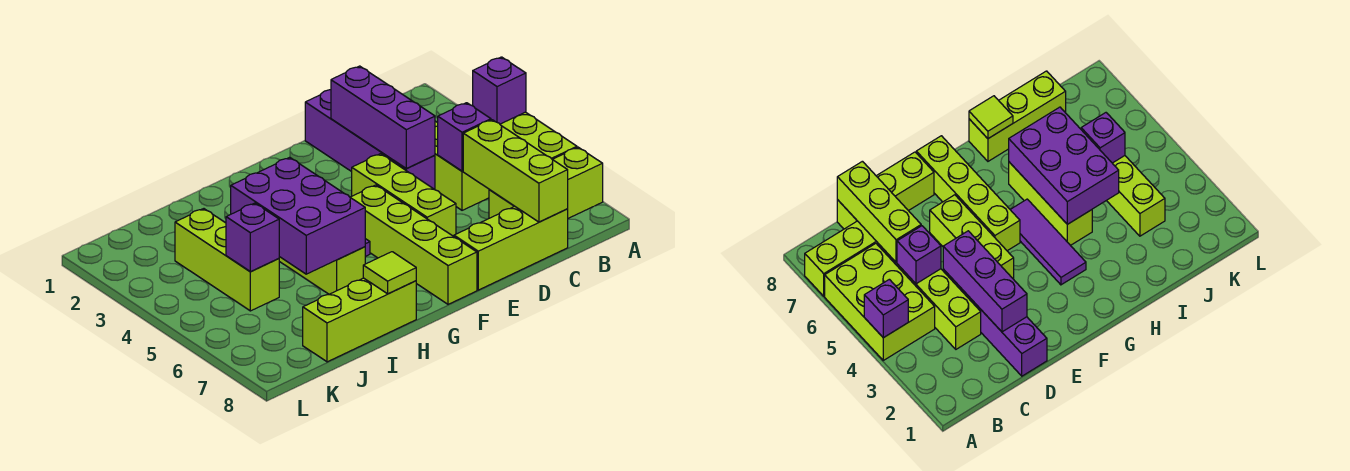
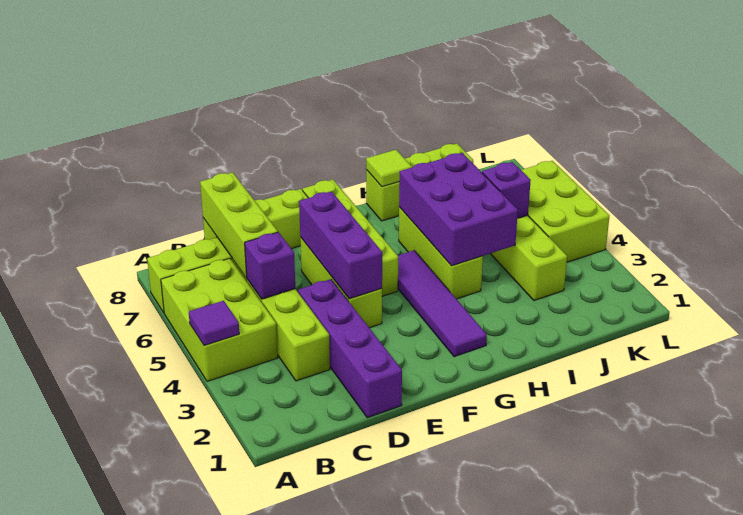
purple 1x1 brick [473,57,526,124] -> purple 1x1 tile [189,301,239,345]
purple 1x3 brick [331,66,435,168] -> purple 1x3 brick moved to [299,191,382,299]
purple 1x3 tile [1010,199,1086,285] -> purple 1x4 tile [398,250,487,357]
none -> lime 2x3 brick [521,161,610,262]

